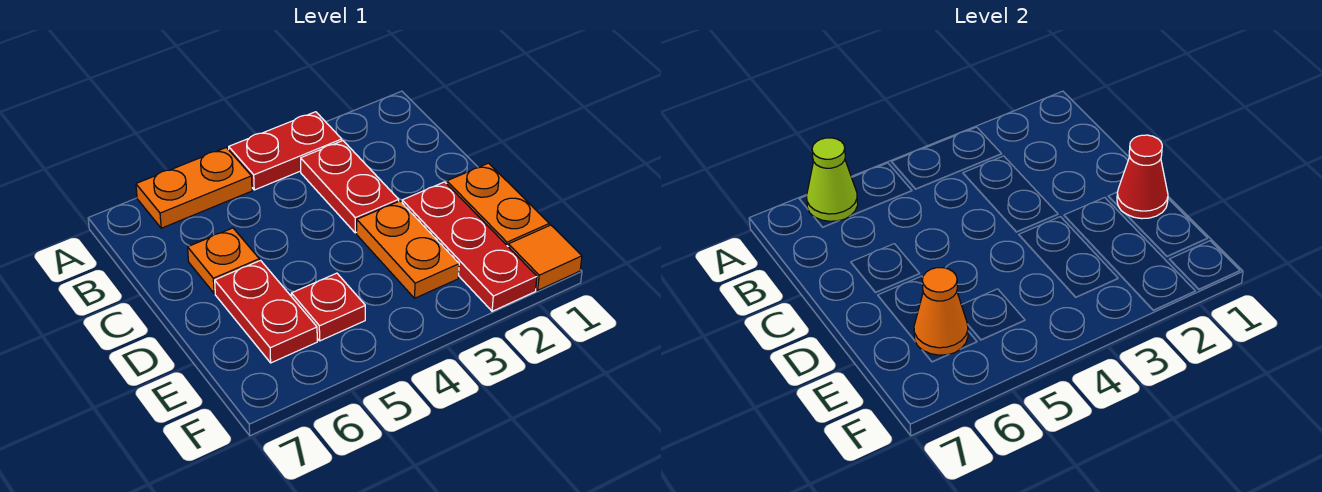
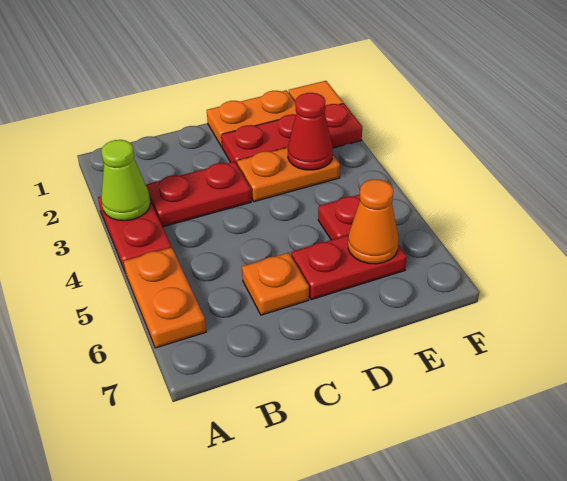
lime 1x1 cone [807,138,858,221] -> lime 1x1 cone moved to [101,140,151,221]
red 1x1 cone [1117,135,1168,219] -> red 1x1 cone moved to [288,93,333,170]

